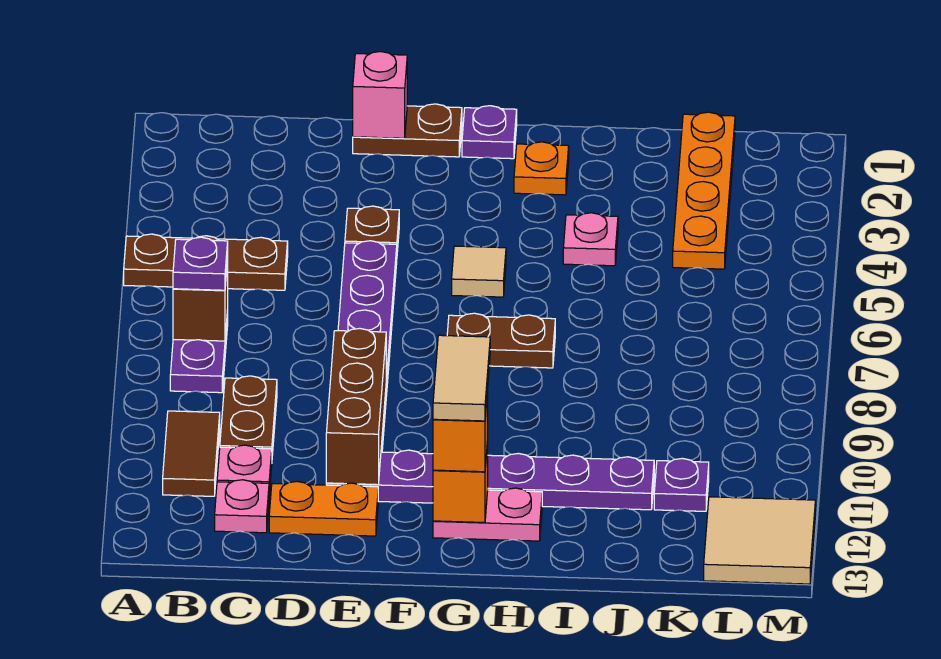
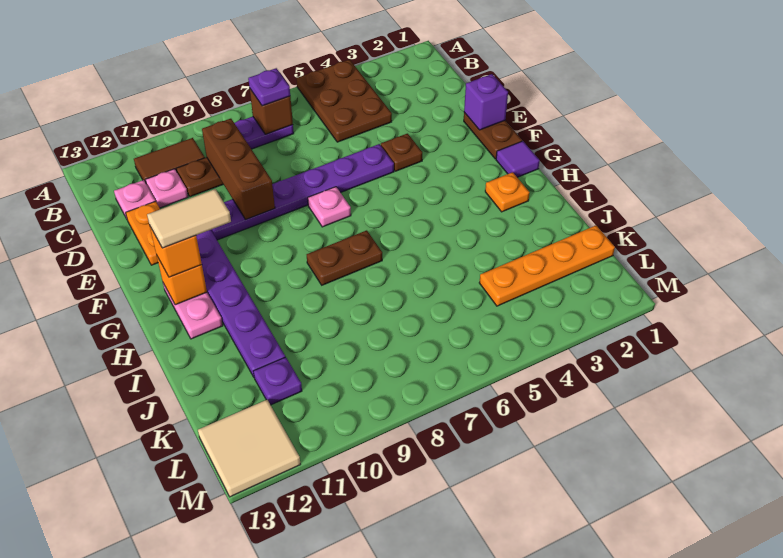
brown 1x3 plate [124,234,288,290] -> brown 2x3 plate [297,60,392,142]
pink 1x1 brick [353,52,407,138] -> purple 1x1 brick [464,74,508,130]
brown 1x3 brick [326,328,386,485] -> brown 1x3 brick turned to [202,119,275,219]
purple 1x1 plate [462,106,517,159] -> purple 1x1 tile [496,141,540,177]
tan 1x1 tile [452,246,506,297] -> none
brown 1x2 plate [447,313,555,368] -> brown 1x2 plate turned to [307,230,382,285]
pink 1x1 plate [563,213,618,266] -> pink 1x1 plate moved to [308,187,351,227]

